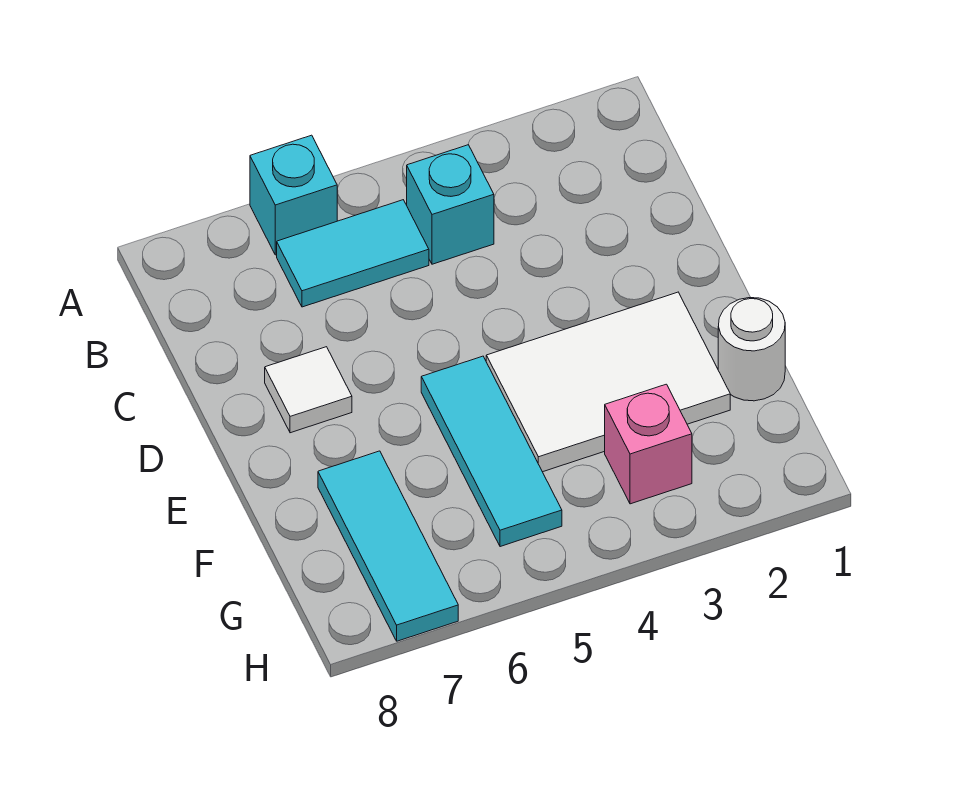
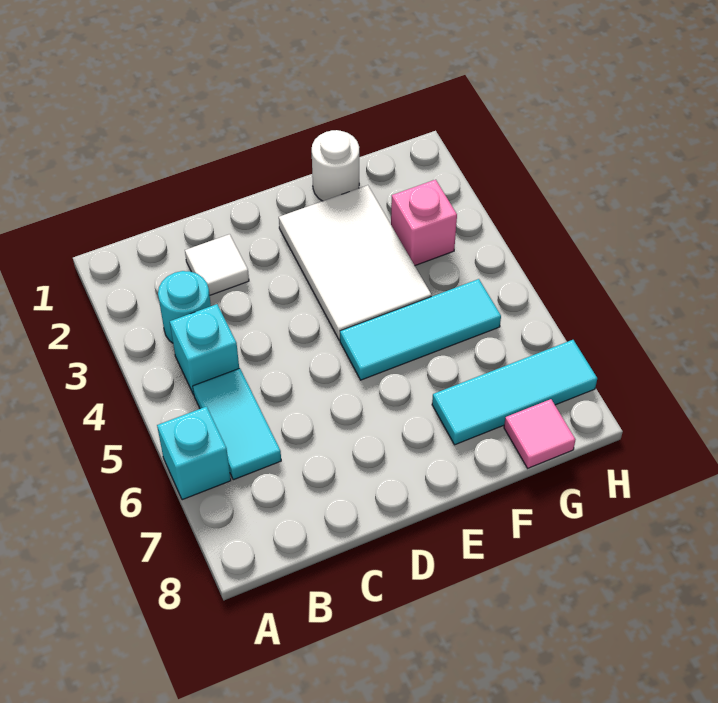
none -> cyan 1x1 round brick [158,271,211,343]
white 1x1 tile [265,347,352,433] -> white 1x1 tile moved to [185,234,249,295]
none -> pink 1x1 tile [504,399,575,468]

